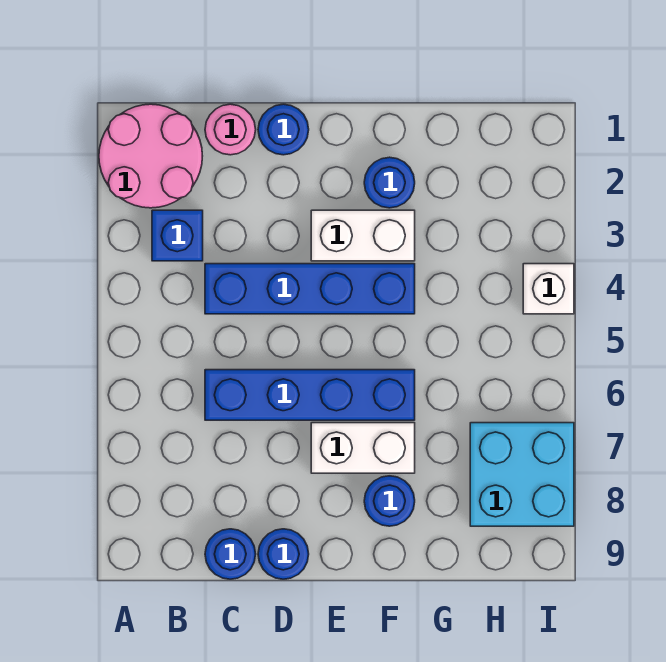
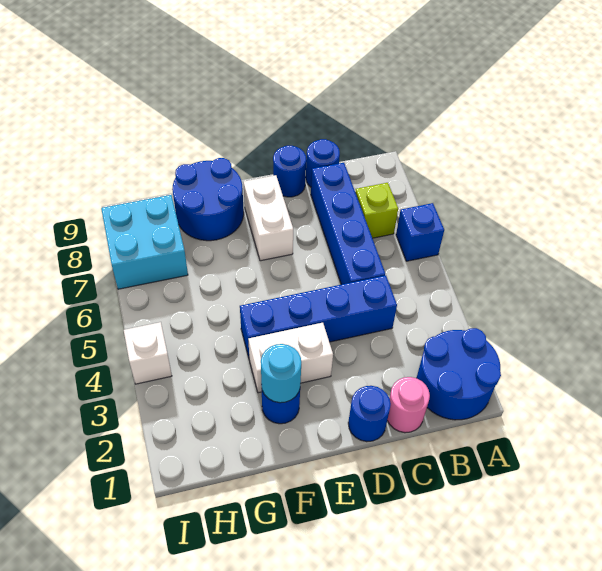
pink 2x2 round brick [99,104,202,208] -> blue 2x2 round brick [417,328,501,420]
blue 1x1 brick [152,210,203,261] -> blue 1x1 brick moved to [396,203,444,261]
none -> lime 1x1 brick [355,183,398,238]
blue 1x4 brick [205,370,415,420] -> blue 1x4 brick turned to [311,163,385,285]
white 1x2 brick [311,423,415,473] -> white 1x2 brick turned to [244,175,293,261]
none -> cyan 1x1 round brick [261,344,301,403]
blue 1x1 round brick [364,476,415,526] -> blue 2x2 round brick [172,158,244,241]

